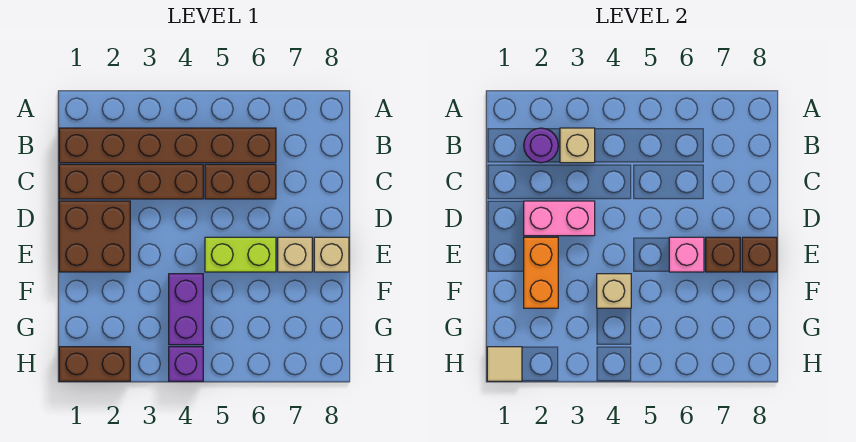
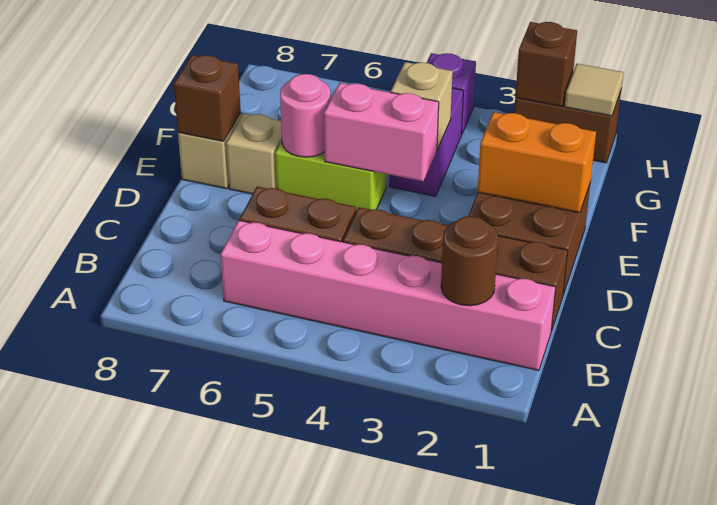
brown 1x6 brick [59,128,276,163] -> pink 1x6 brick [220,220,556,370]
purple 1x1 round brick [524,128,558,163] -> brown 1x1 round brick [441,216,498,306]
tan 1x1 brick [560,128,595,163] -> none
pink 1x2 brick [524,201,595,236] -> pink 1x2 brick moved to [324,83,439,181]
orange 1x2 brick [524,237,558,308] -> orange 1x2 brick turned to [478,112,596,213]
pink 1x1 brick [669,237,704,272] -> pink 1x1 round brick [280,74,331,157]
brown 1x1 brick [706,237,740,272] -> brown 1x1 brick moved to [515,22,577,106]

